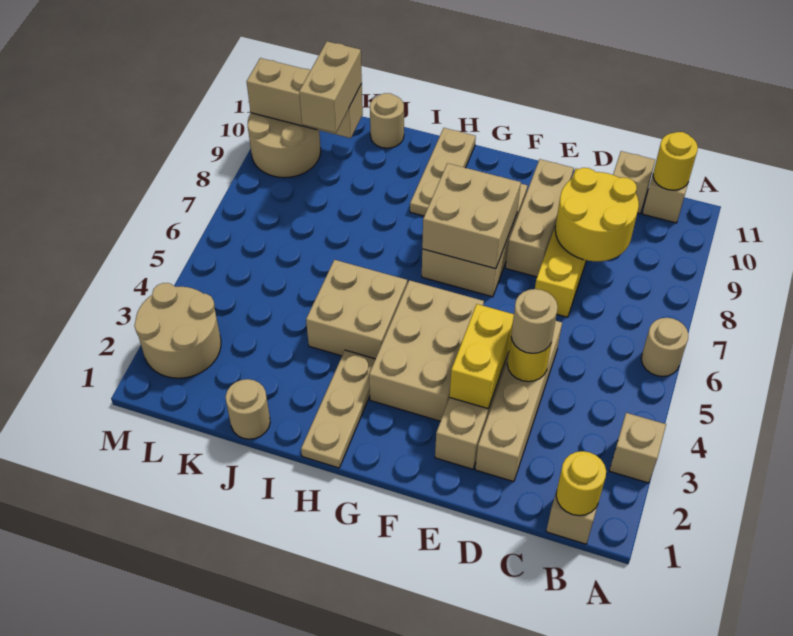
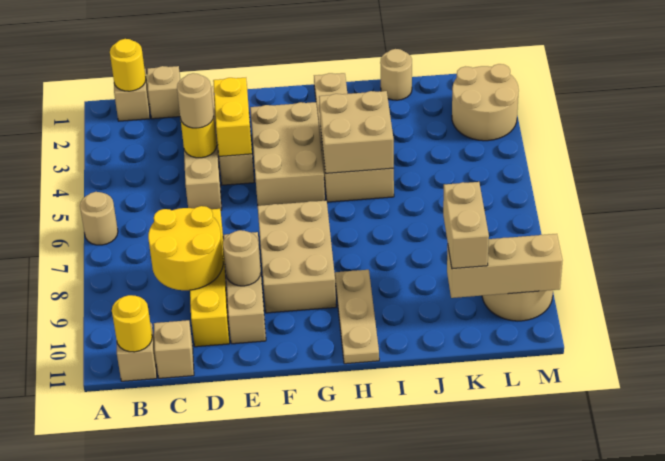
tan 1x1 brick [610,413,666,483] -> tan 1x1 brick moved to [147,66,180,119]
tan 2x2 brick [422,163,521,269] -> tan 2x2 brick moved to [319,91,394,173]
tan 1x1 round brick [370,93,404,148] -> tan 1x1 round brick moved to [223,230,261,286]

